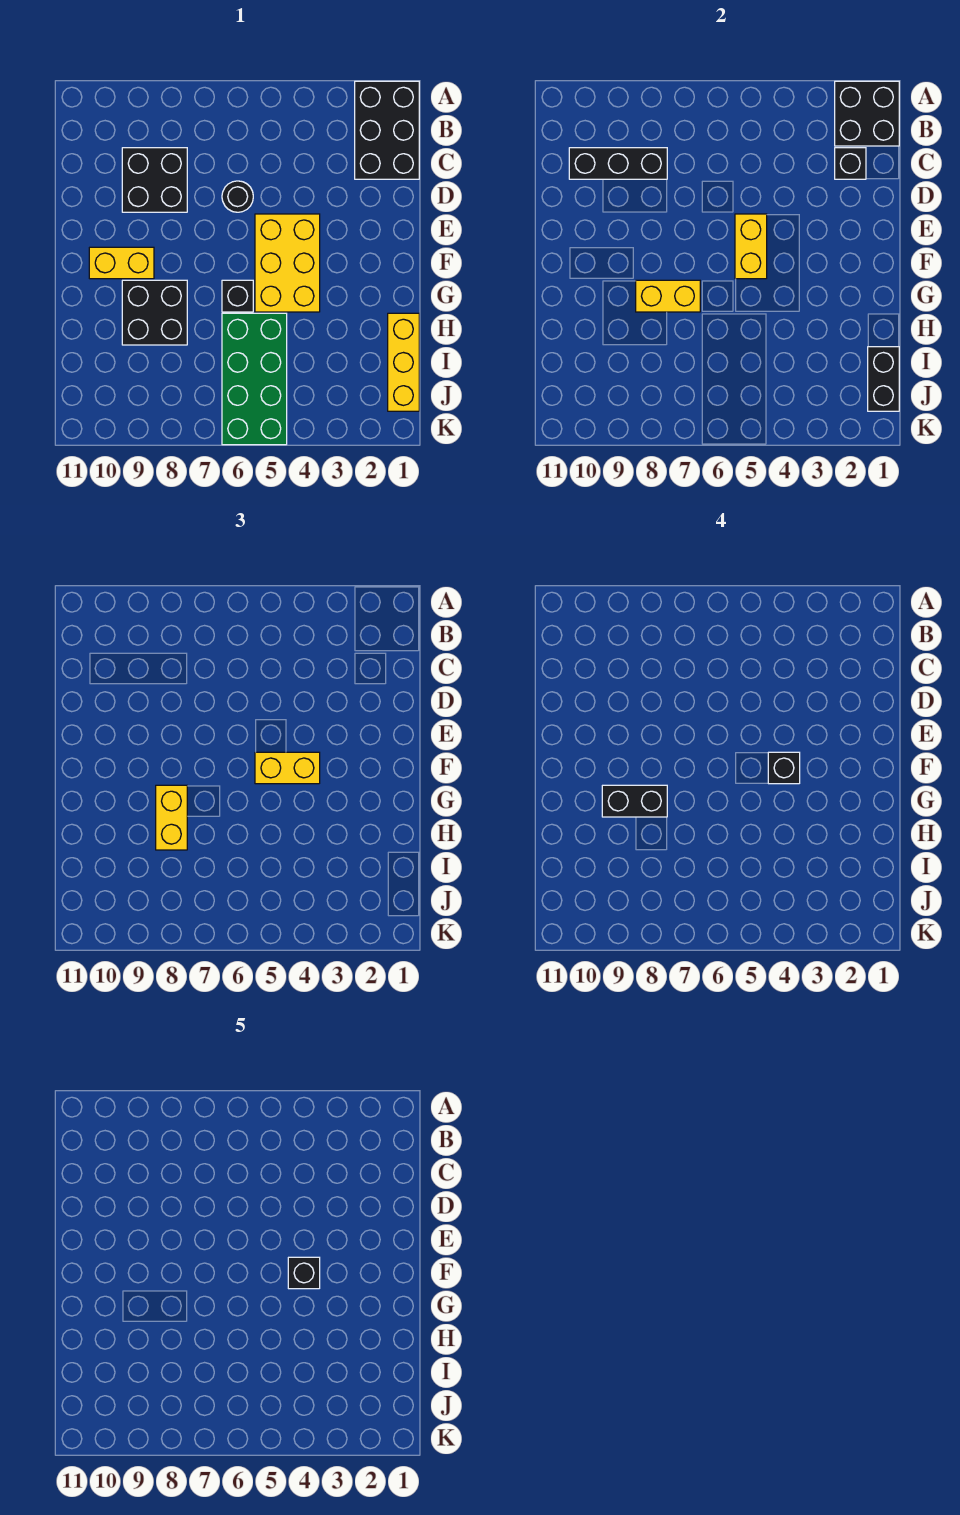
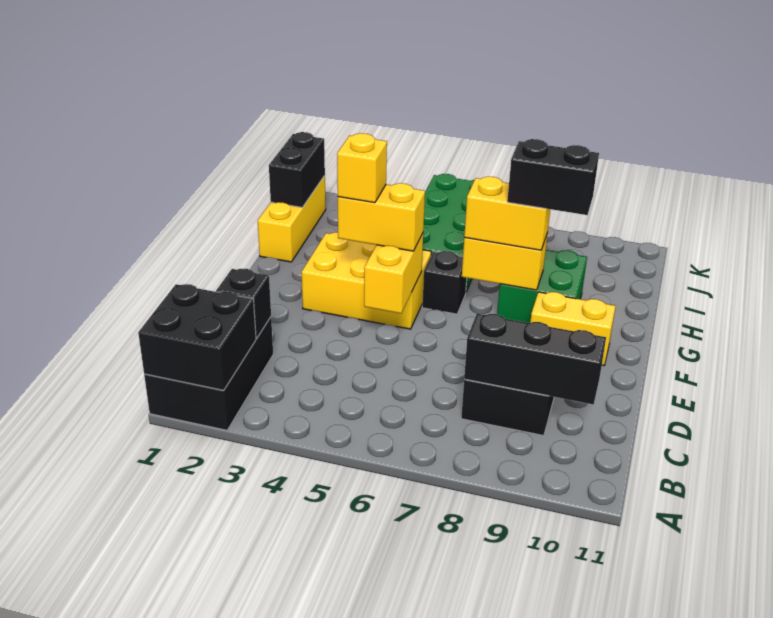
black 1x1 round brick [222,181,253,212] -> none
yellow 2x3 brick [255,214,320,312] -> yellow 2x3 brick turned to [302,232,431,329]
black 1x1 brick [768,752,800,784] -> yellow 1x1 brick [337,133,387,203]
black 1x1 brick [288,1257,320,1289] -> none
black 2x2 brick [122,280,187,345] -> green 2x2 brick [497,250,587,323]
yellow 1x2 brick [156,785,187,850] -> yellow 1x2 brick turned to [464,177,550,250]

